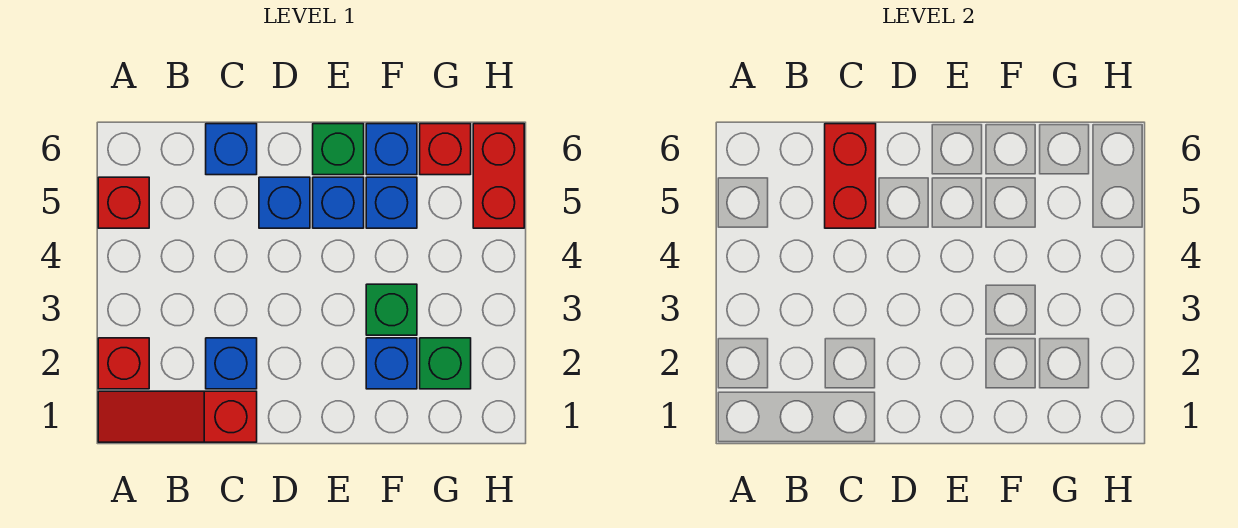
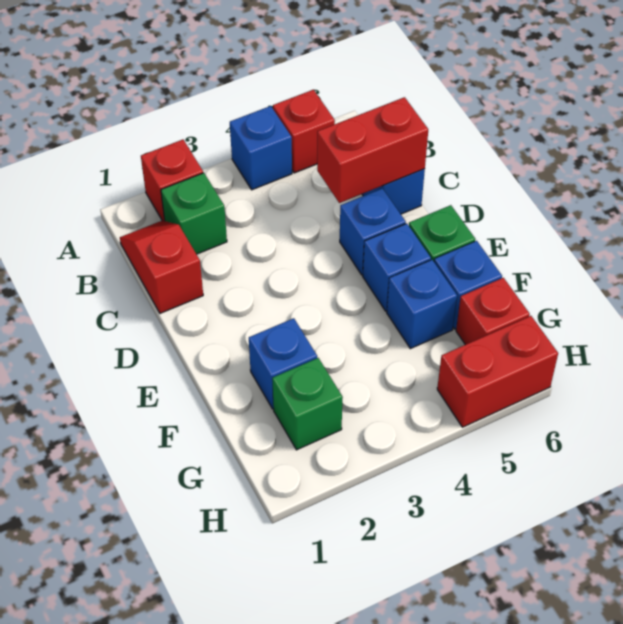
red 1x3 slope [98,391,257,442] -> red 1x2 slope [120,221,203,313]
blue 1x1 brick [206,338,257,389] -> blue 1x1 brick moved to [230,106,292,190]
green 1x1 brick [366,284,417,335] -> green 1x1 brick moved to [161,173,227,254]

